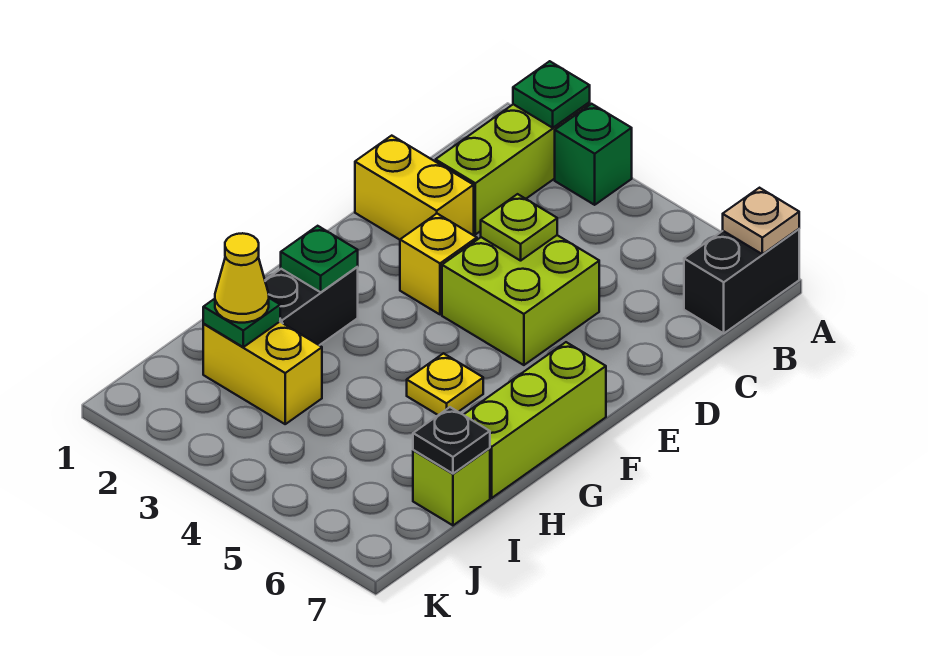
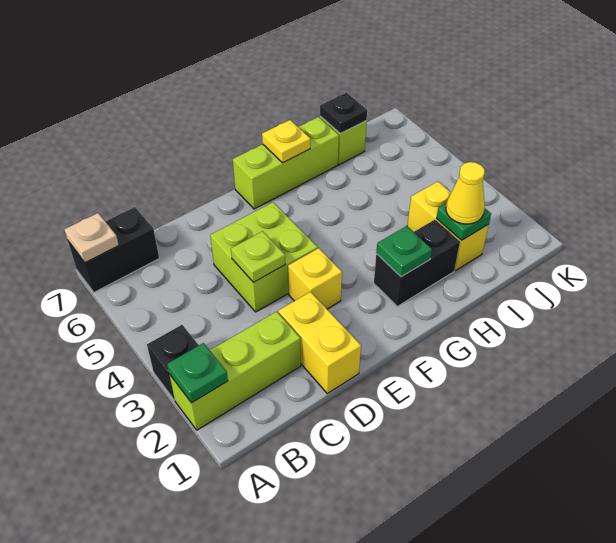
green 1x1 brick [555,104,632,205] -> black 1x1 brick [147,325,199,400]
yellow 1x1 plate [407,353,483,415] -> yellow 1x1 plate moved to [262,120,310,163]

